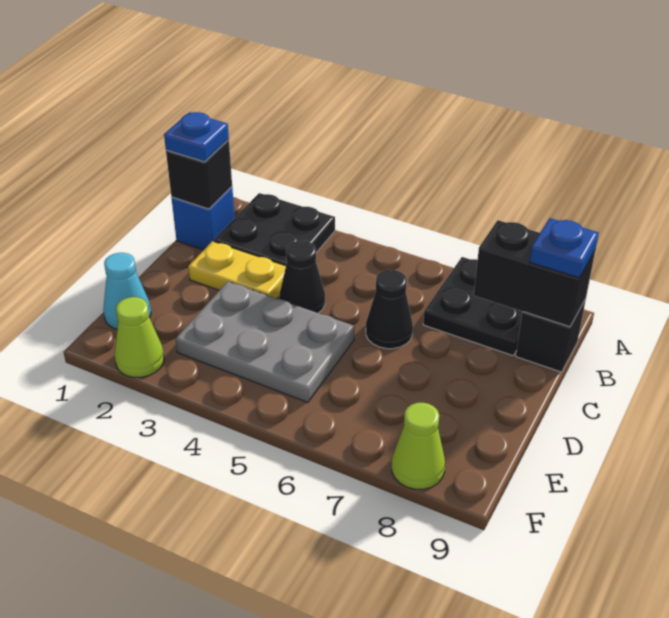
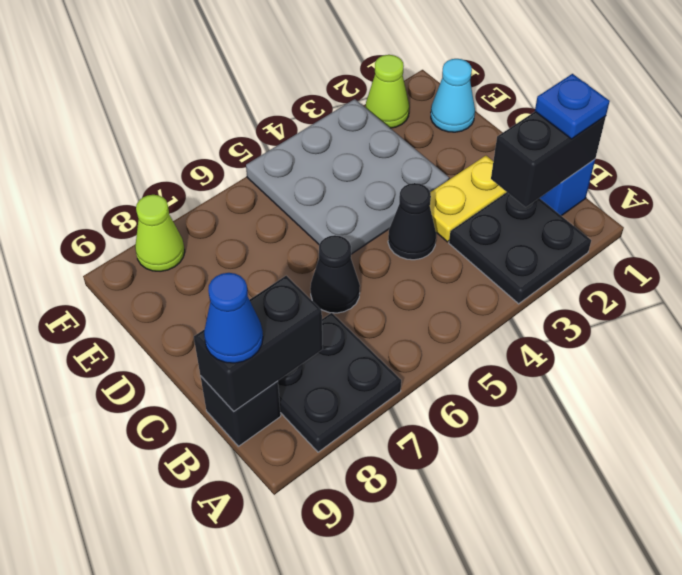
black 1x1 brick [166,140,232,209] -> black 1x2 brick [491,112,606,207]
blue 1x1 plate [530,218,599,278] -> blue 1x1 cone [204,273,263,363]
grey 2x3 plate [175,282,355,402] -> grey 3x3 plate [246,99,449,254]

